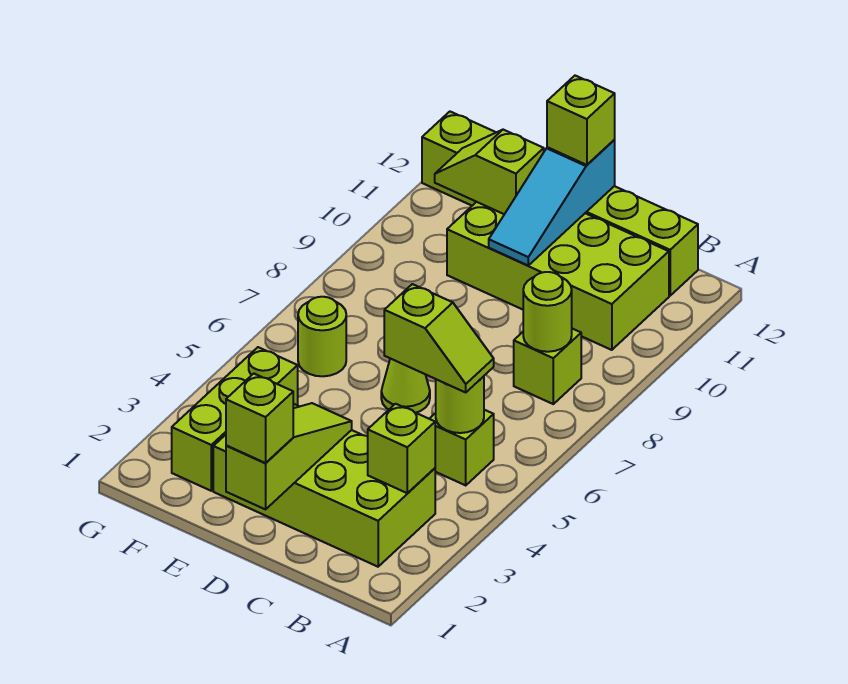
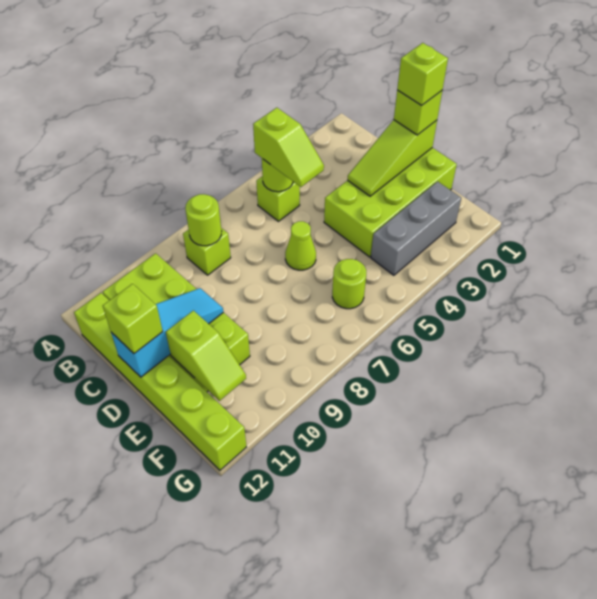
lime 2x4 brick [213,404,435,567] -> lime 2x4 brick turned to [324,148,457,257]
lime 1x1 brick [368,404,435,493] -> lime 1x1 brick moved to [397,43,448,106]
lime 1x2 slope [384,284,494,392] -> lime 1x2 slope turned to [253,108,324,187]
lime 1x3 brick [172,347,298,491] -> grey 1x3 brick [371,182,461,275]

